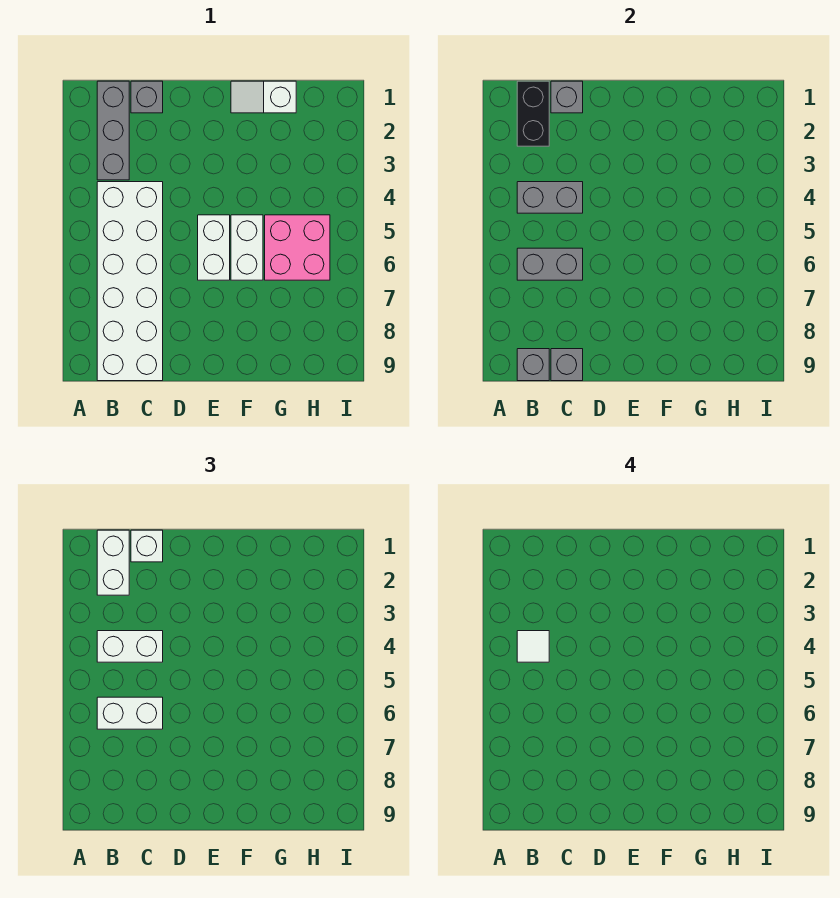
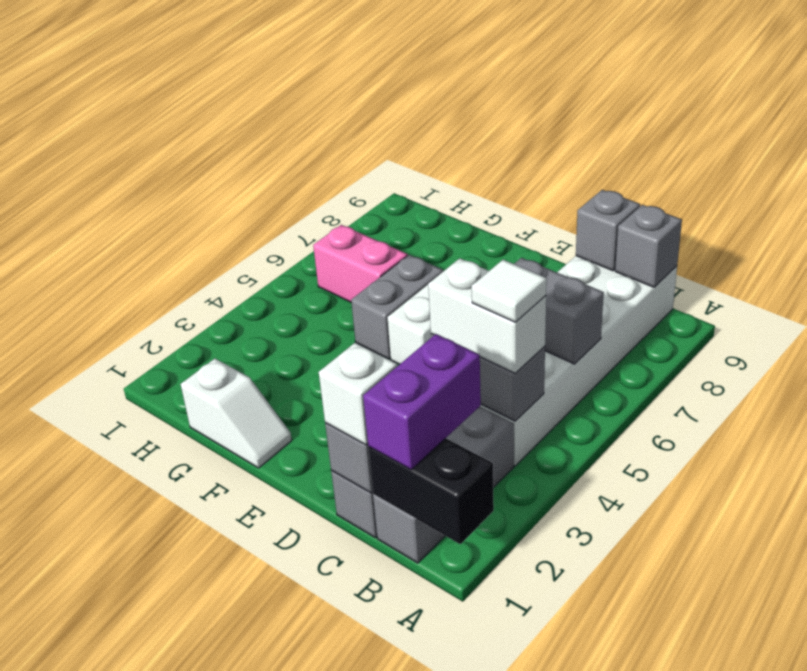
black 1x2 brick [517,81,549,146] -> black 1x2 brick turned to [368,438,494,544]
white 1x2 brick [97,530,129,595] -> purple 1x2 brick [363,334,481,470]
white 1x2 brick [97,697,163,729] -> none
white 1x2 brick [231,215,263,280] -> grey 1x2 brick [351,255,443,359]
pink 2x2 brick [265,215,330,280] -> pink 1x2 brick [313,225,408,302]

